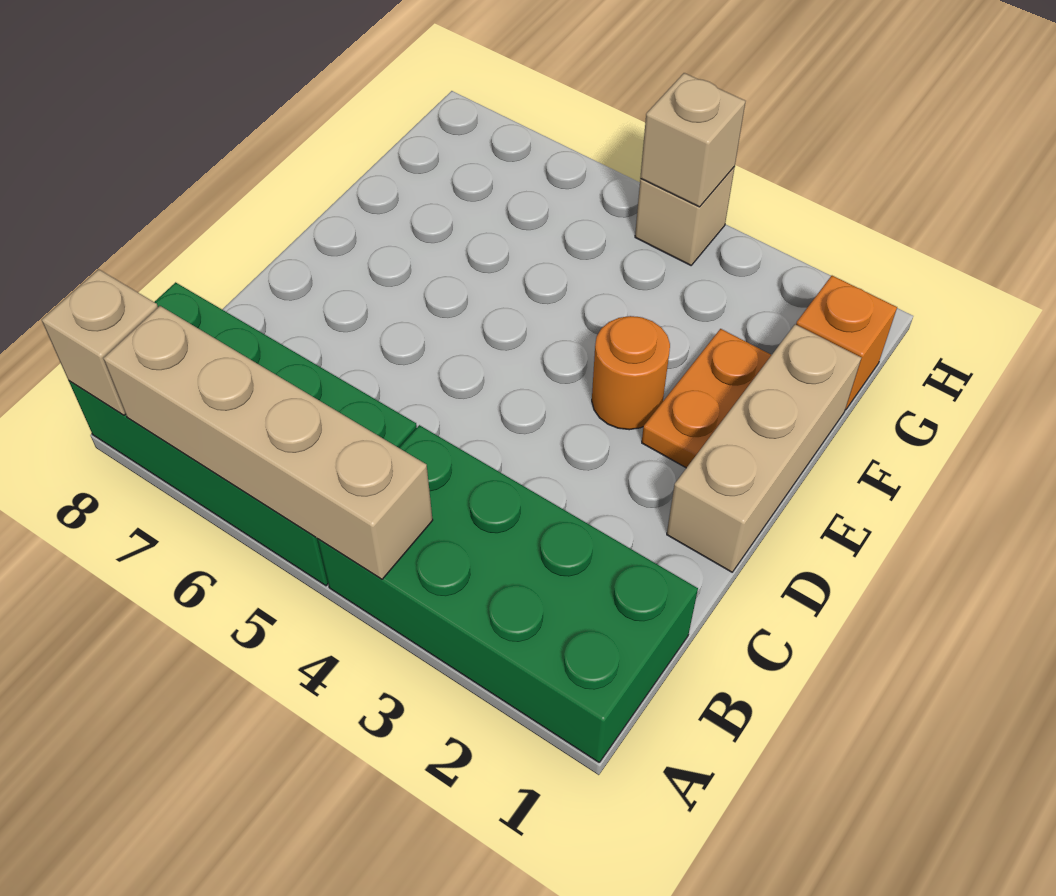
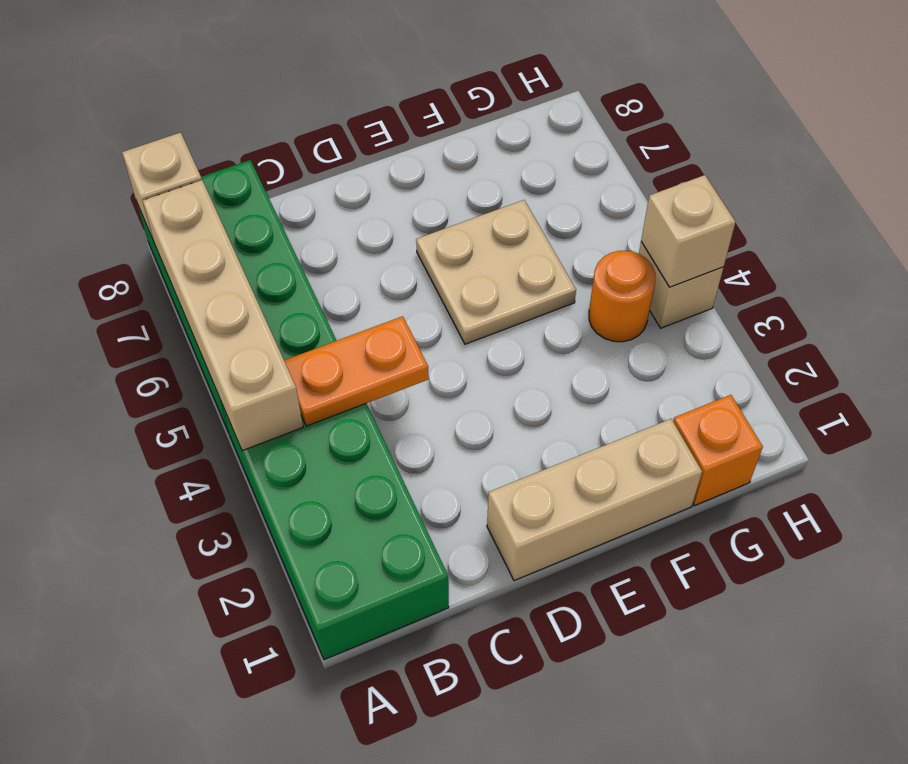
orange 1x2 plate [642,329,771,468] -> orange 1x2 plate moved to [284,316,429,426]
orange 1x1 round brick [592,316,670,430] -> orange 1x1 round brick moved to [589,251,655,342]
none -> tan 2x2 plate [416,200,576,344]

